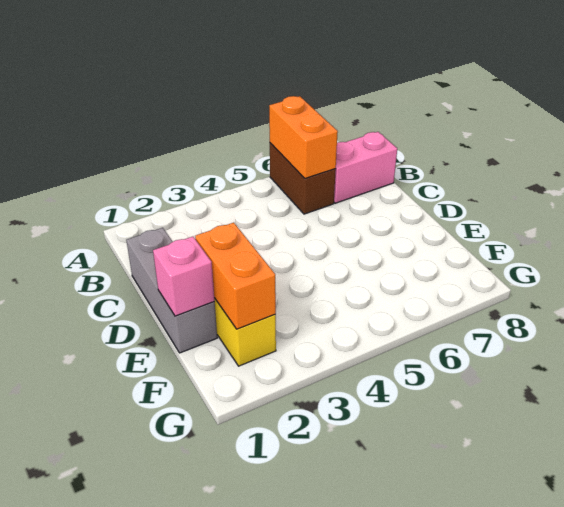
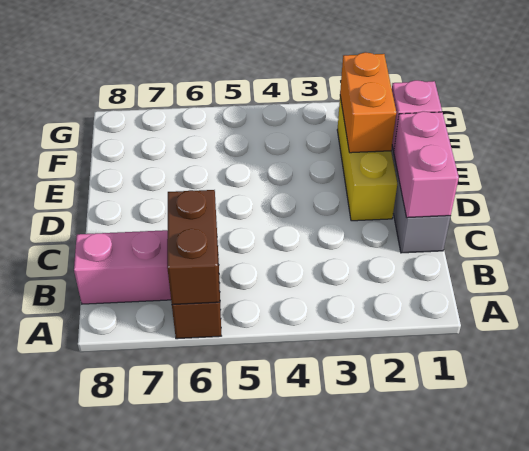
orange 1x2 brick [269,96,338,179] -> brown 1x2 brick [167,190,220,305]
none -> pink 1x2 brick [394,111,459,218]

